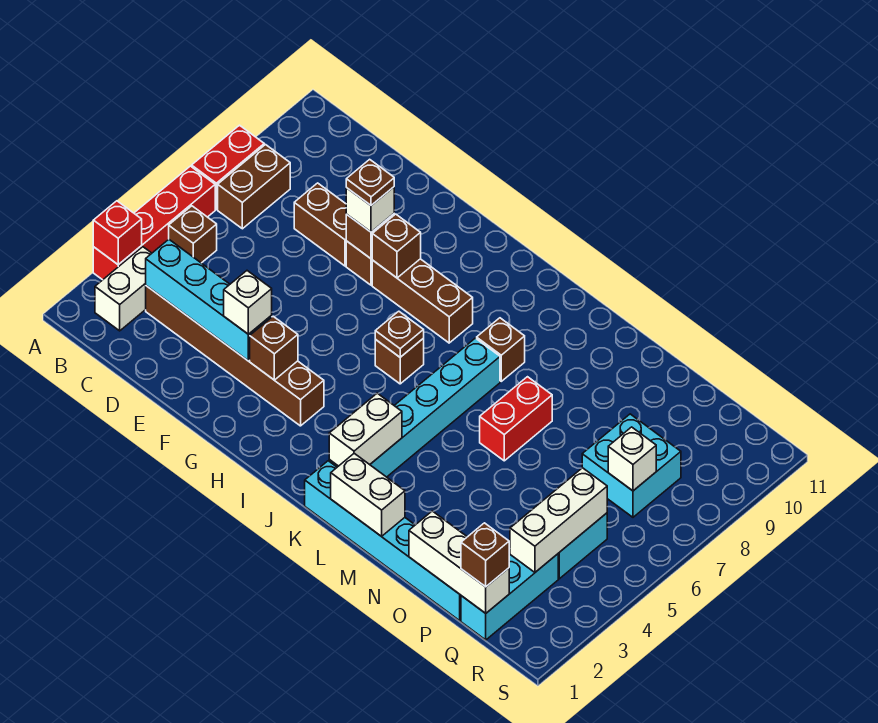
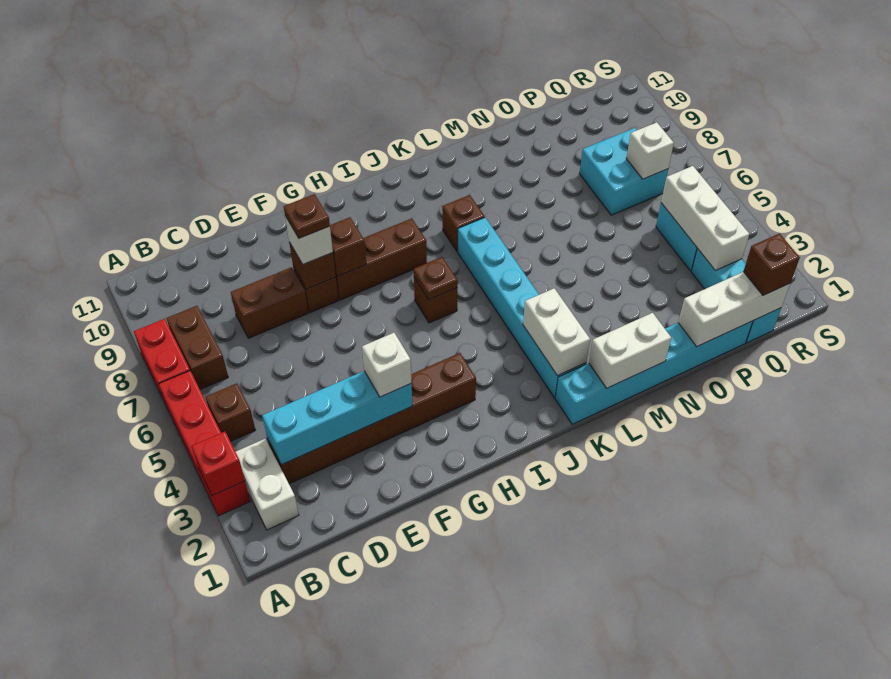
brown 1x1 brick [250,316,298,380] -> none
red 1x2 brick [480,377,552,461] -> none

